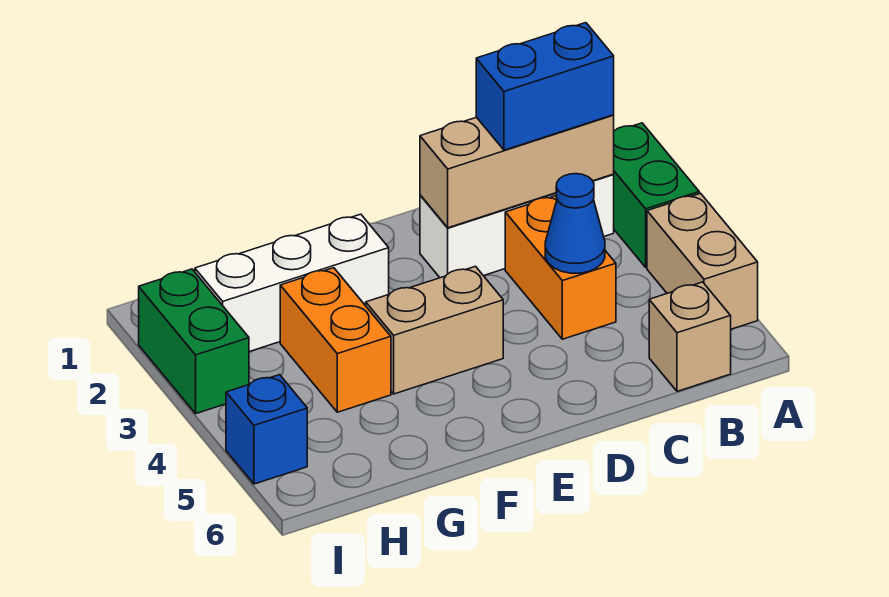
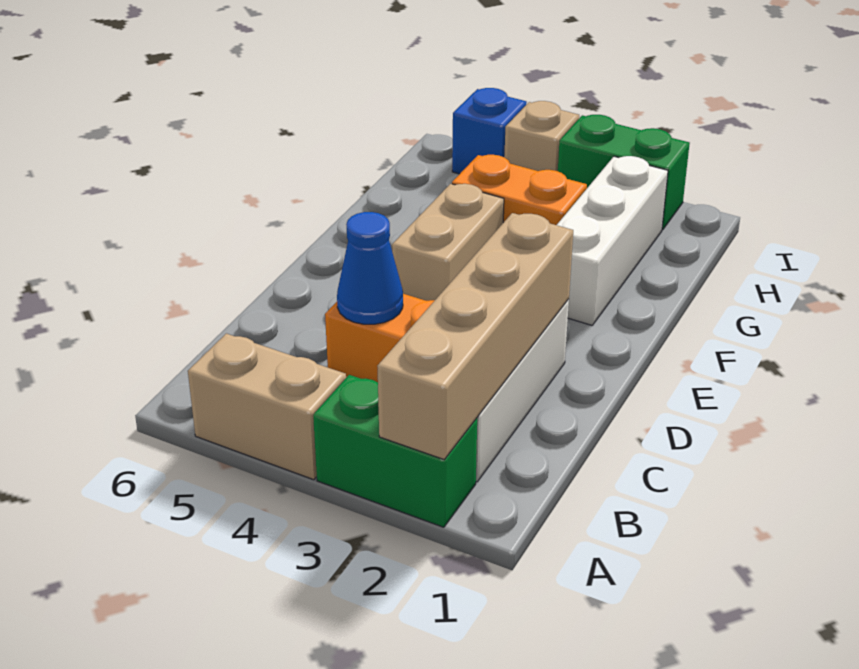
tan 1x3 brick [420,115,614,228] -> tan 1x4 brick [377,213,573,459]
blue 1x2 brick [476,23,614,150] -> none
tan 1x1 brick [649,282,731,391] -> tan 1x1 brick moved to [504,101,579,171]

